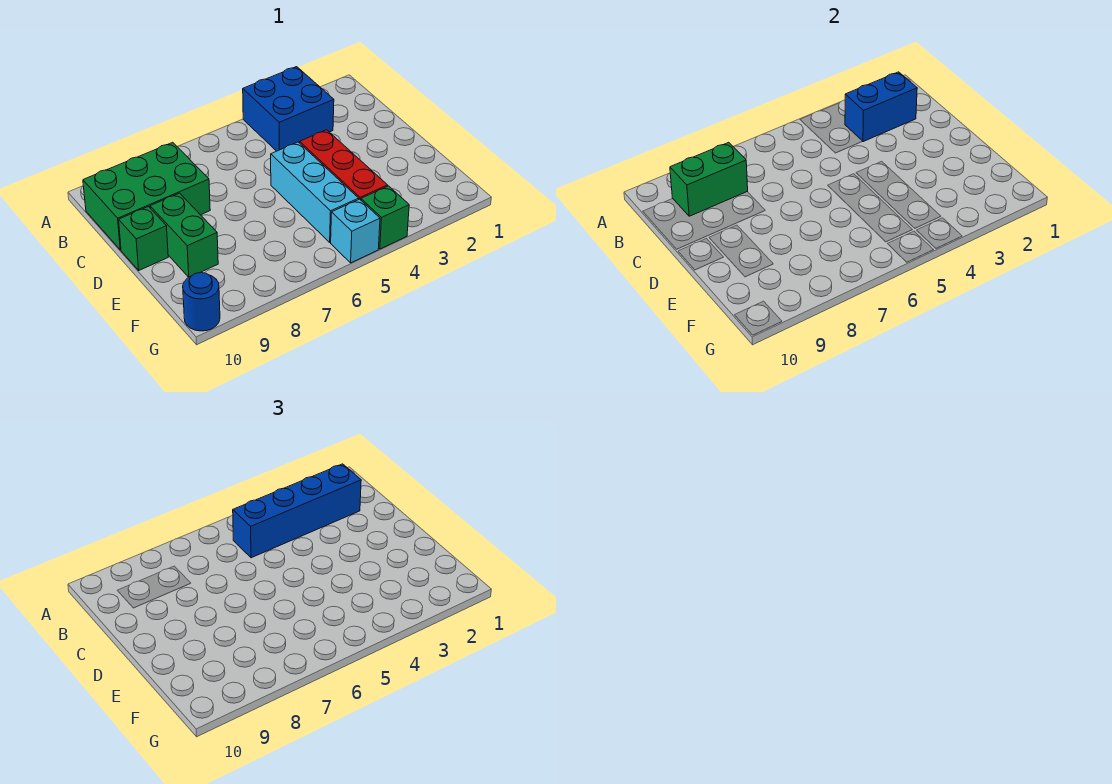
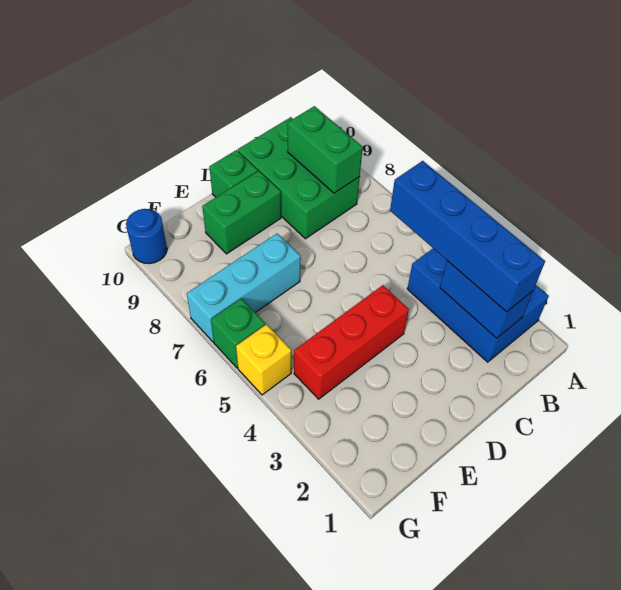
blue 2x2 brick [243,67,334,151] -> blue 2x3 brick [407,249,549,362]
cyan 1x3 brick [271,142,359,242] -> cyan 1x3 brick moved to [187,234,301,342]
green 1x1 brick [361,186,409,249] -> green 1x1 brick moved to [211,299,265,368]
cyan 1x1 brick [331,199,380,263] -> yellow 1x1 brick [236,324,291,395]

